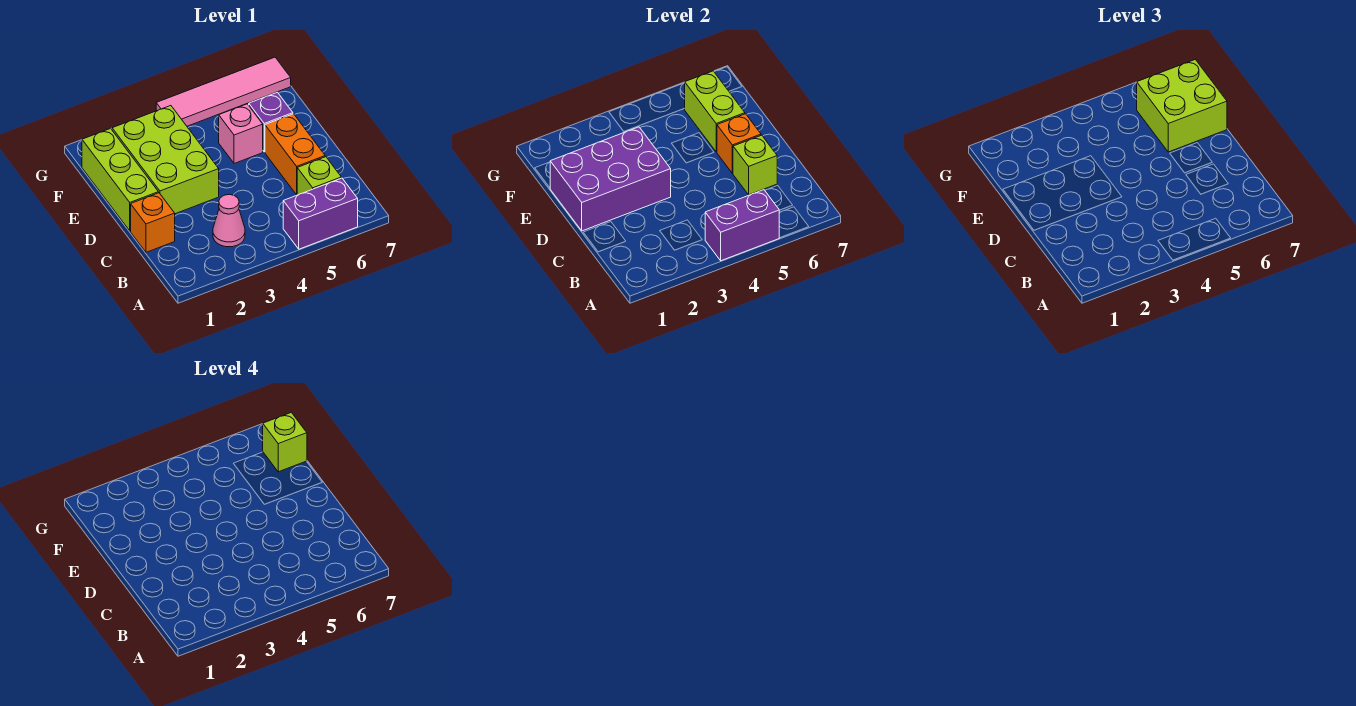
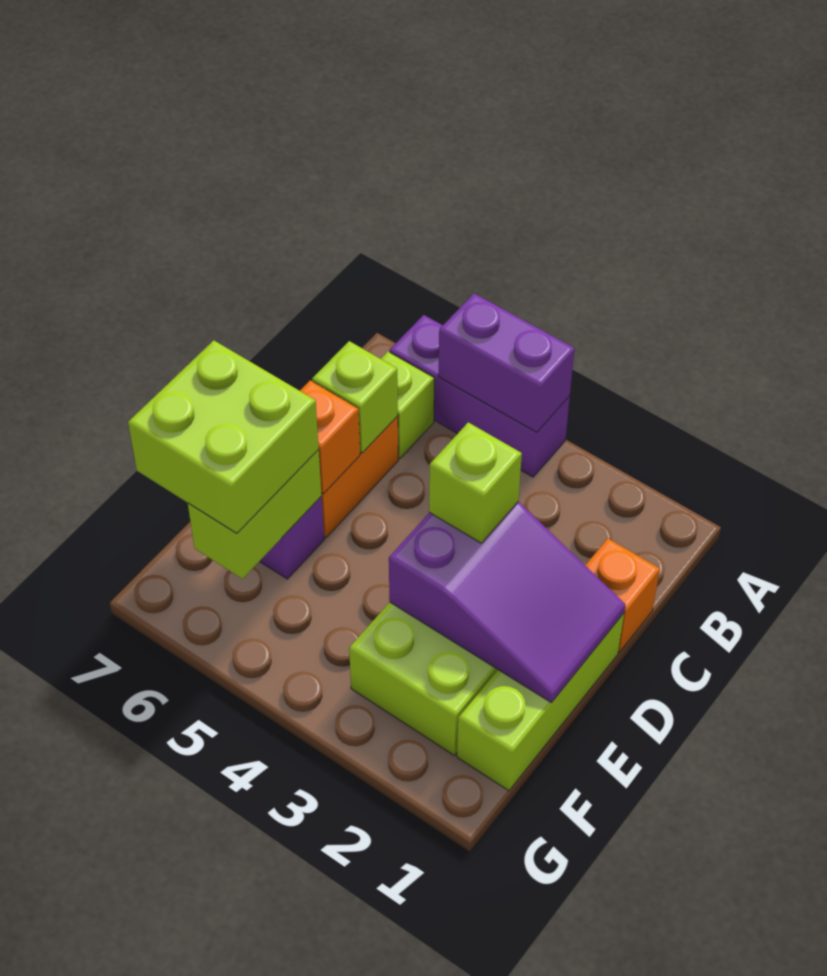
purple 1x2 brick [283,178,358,249] -> purple 1x3 brick [390,315,570,477]
pink 1x1 cone [213,194,245,247] -> none
purple 2x3 brick [550,127,671,231] -> purple 2x3 slope [389,502,625,703]
pink 1x1 brick [219,104,263,164] -> none
lime 1x1 brick [263,412,307,472] -> lime 1x1 brick moved to [429,422,522,543]
pink 1x4 tile [156,57,291,126] -> none

